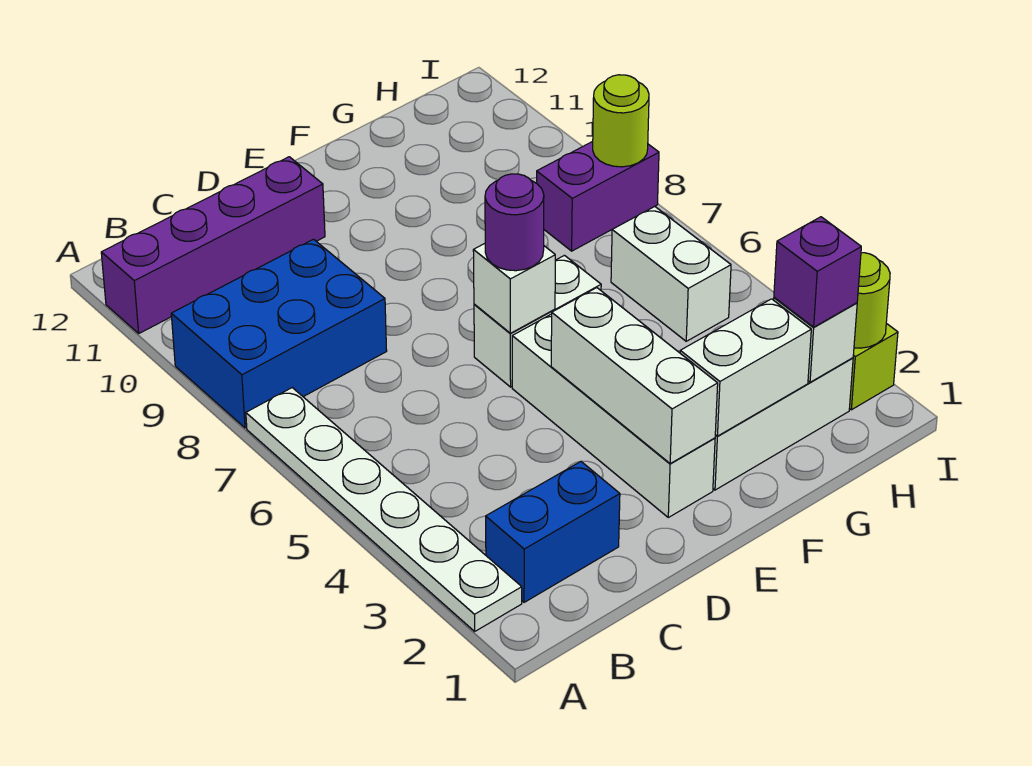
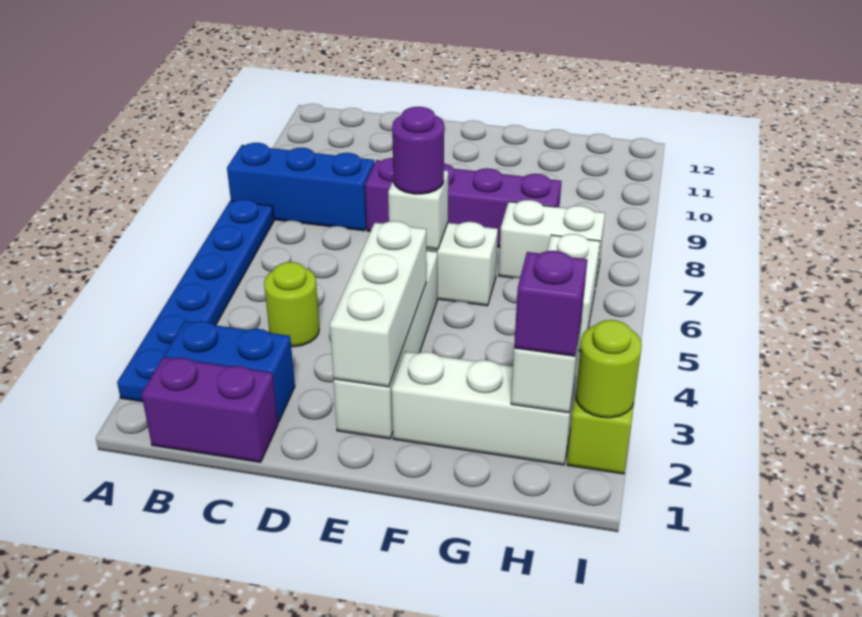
white 1x6 plate [246,388,522,631] -> blue 1x6 plate [117,199,274,402]
blue 2x3 brick [171,239,387,428] -> blue 1x3 brick [227,143,374,231]
purple 1x4 brick [101,157,325,333] -> purple 1x4 brick moved to [365,158,561,247]
white 1x2 brick [680,299,811,436] -> white 1x2 brick moved to [499,200,605,281]
purple 1x2 brick [537,141,659,251] -> purple 1x2 brick moved to [142,357,278,462]
lime 1x1 round brick [593,75,649,167] -> lime 1x1 round brick moved to [264,262,319,347]

